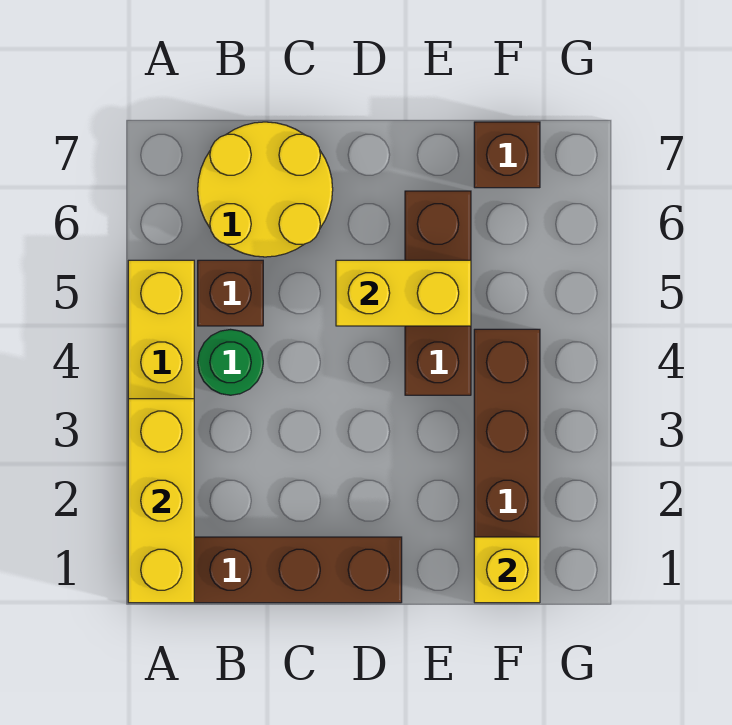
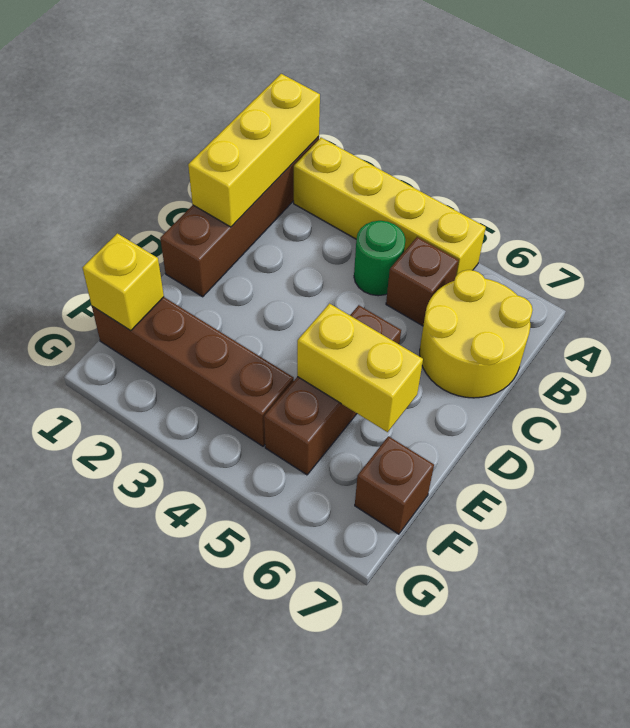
yellow 1x3 brick [128,399,194,603] -> yellow 1x3 brick turned to [188,74,320,227]
yellow 1x2 brick [336,260,471,326] -> yellow 1x2 brick turned to [297,304,423,432]
brown 1x3 brick [405,191,471,395] -> brown 1x3 brick turned to [264,305,401,475]

